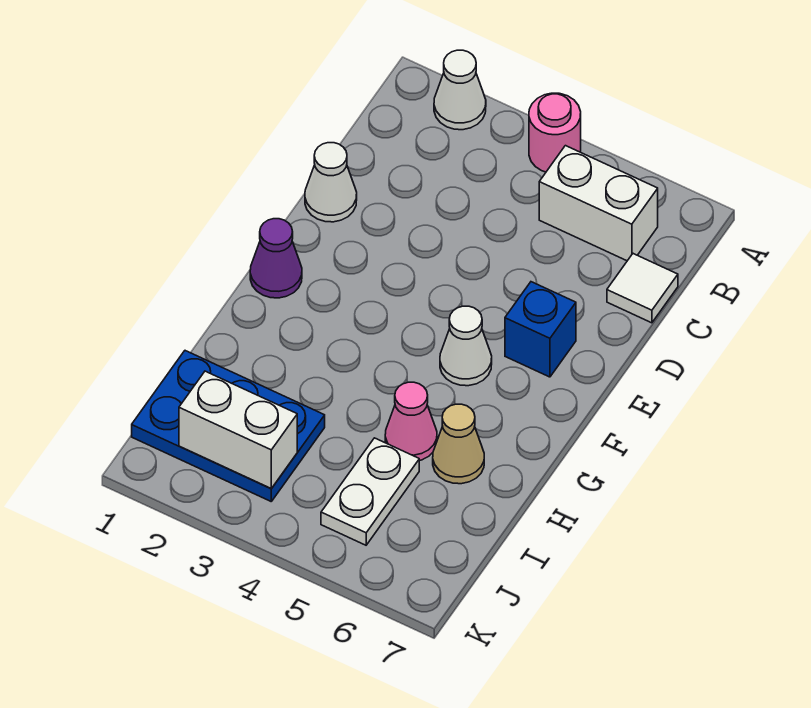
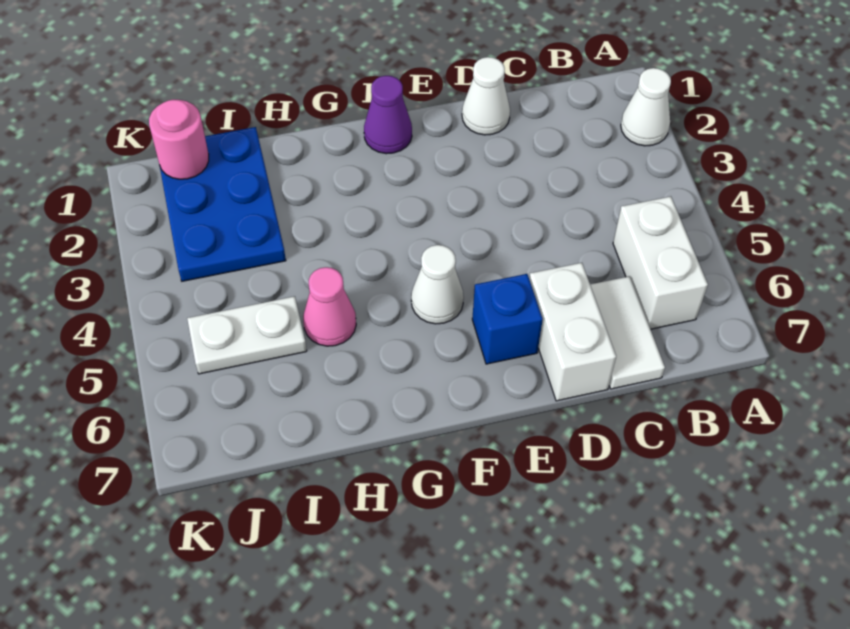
pink 1x1 round brick [529,93,581,172] -> pink 1x1 round brick moved to [149,100,209,179]
white 1x1 tile [607,254,678,323] -> white 1x2 tile [590,276,665,389]
tan 1x1 cone [433,404,484,484] -> none
white 1x2 brick [179,371,297,489] -> white 1x2 brick moved to [529,263,616,401]

